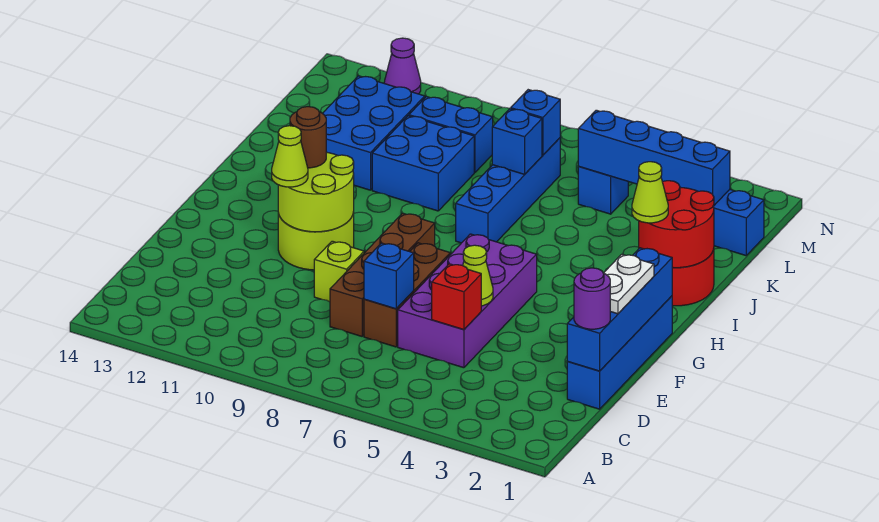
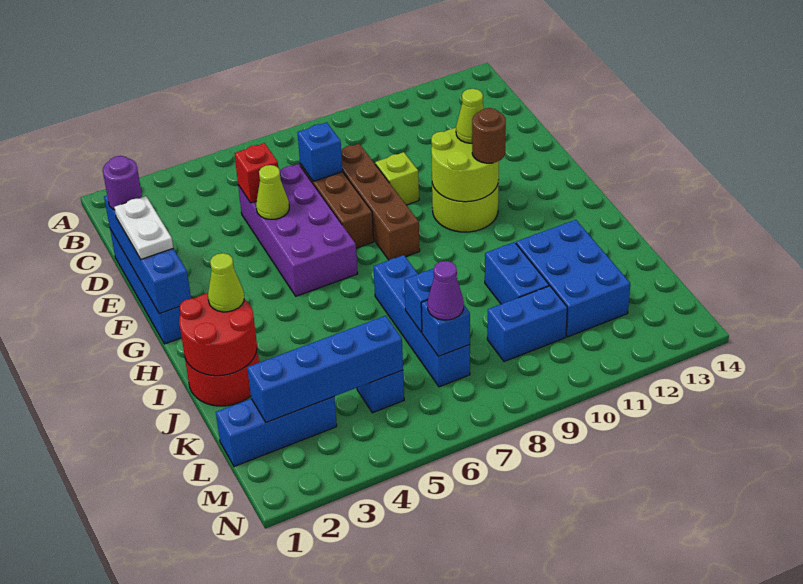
blue 2x2 brick [372,116,474,211] -> blue 1x2 brick [485,242,549,304]
purple 1x1 cone [384,38,421,94] -> purple 1x1 cone moved to [428,261,464,320]

